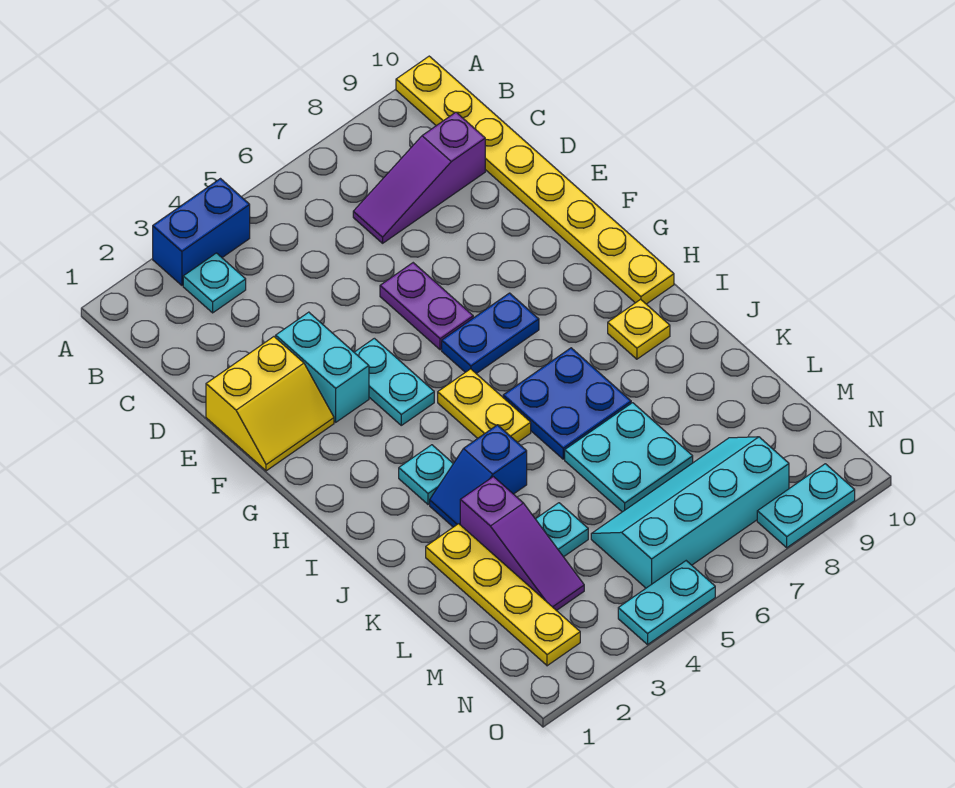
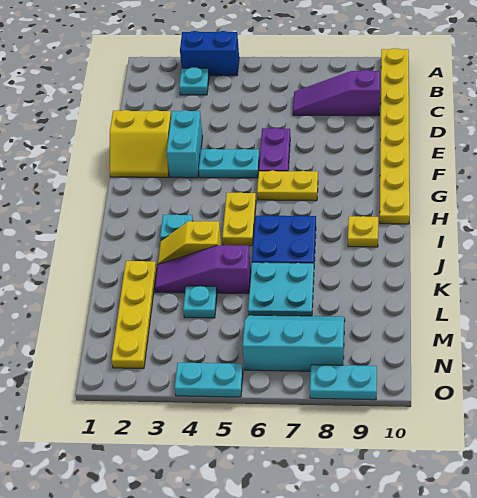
cyan 1x2 plate [354,338,434,425] -> cyan 1x2 plate turned to [199,149,259,178]
blue 1x2 plate [442,293,539,373] -> yellow 1x2 plate [257,170,318,201]
blue 1x2 slope [430,425,527,527] -> yellow 1x2 slope [158,221,221,264]
purple 1x3 slope [460,477,584,611] -> purple 1x3 slope turned to [155,245,251,294]
cyan 2x4 slope [591,437,789,588] -> cyan 2x3 slope [243,315,345,371]

